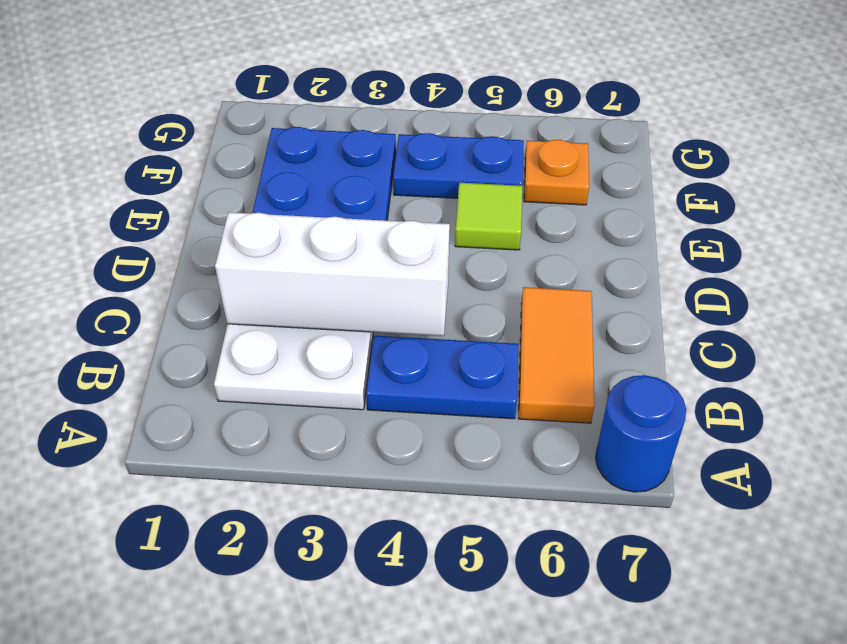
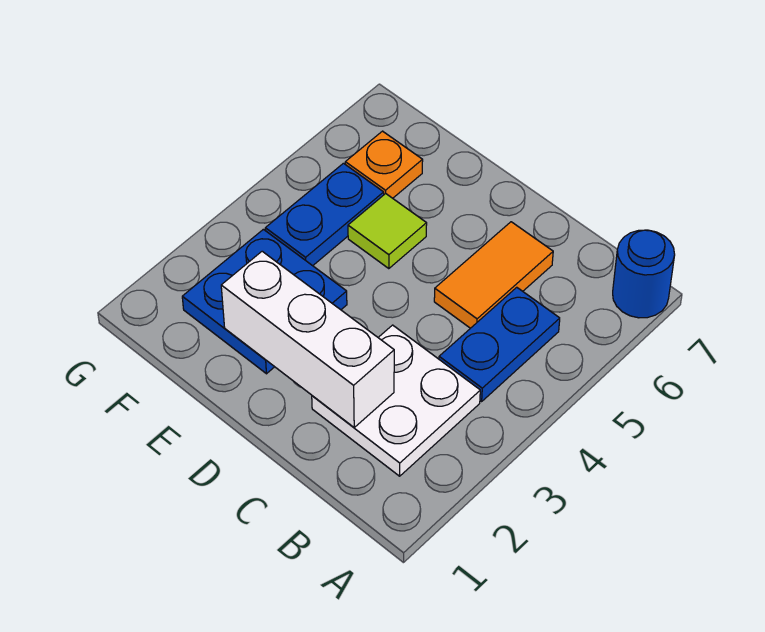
orange 1x2 tile [518,287,594,423] -> orange 1x2 tile turned to [434,222,553,328]
white 1x3 brick [215,212,450,336] -> white 1x3 brick turned to [221,251,394,427]

